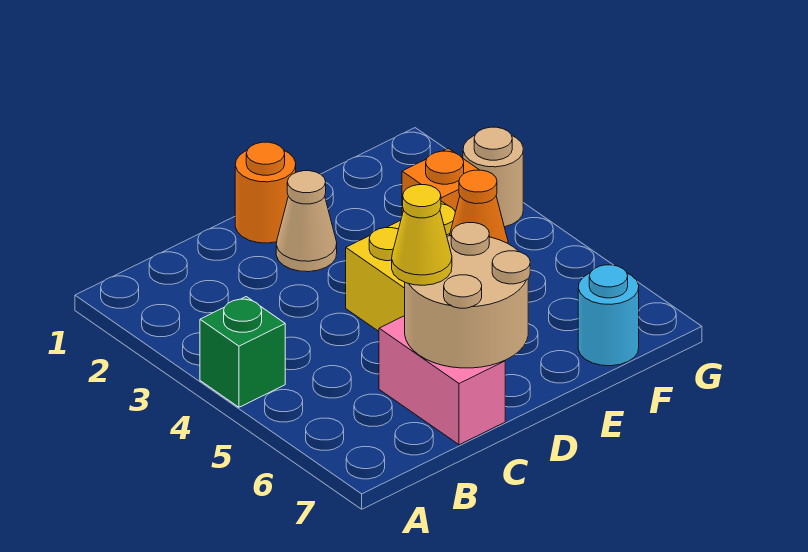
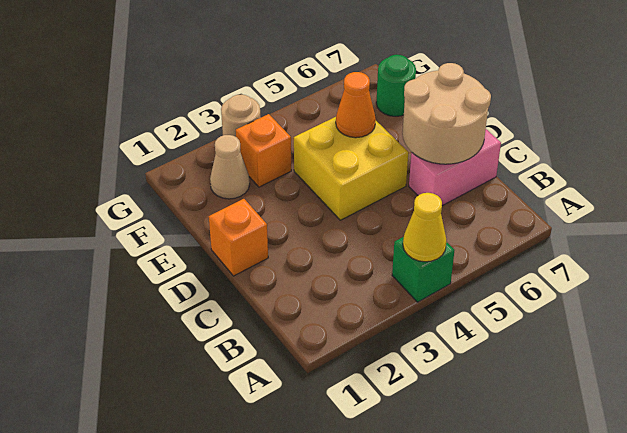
yellow 1x1 cone [392,185,452,285] -> yellow 1x1 cone moved to [403,193,446,262]
orange 1x1 round brick [235,142,296,243] -> orange 1x1 brick [209,199,268,276]
tan 1x1 cone [276,171,337,272] -> tan 1x1 cone moved to [210,135,250,199]
cyan 1x1 round brick [578,265,639,366] -> green 1x1 round brick [376,55,416,117]

